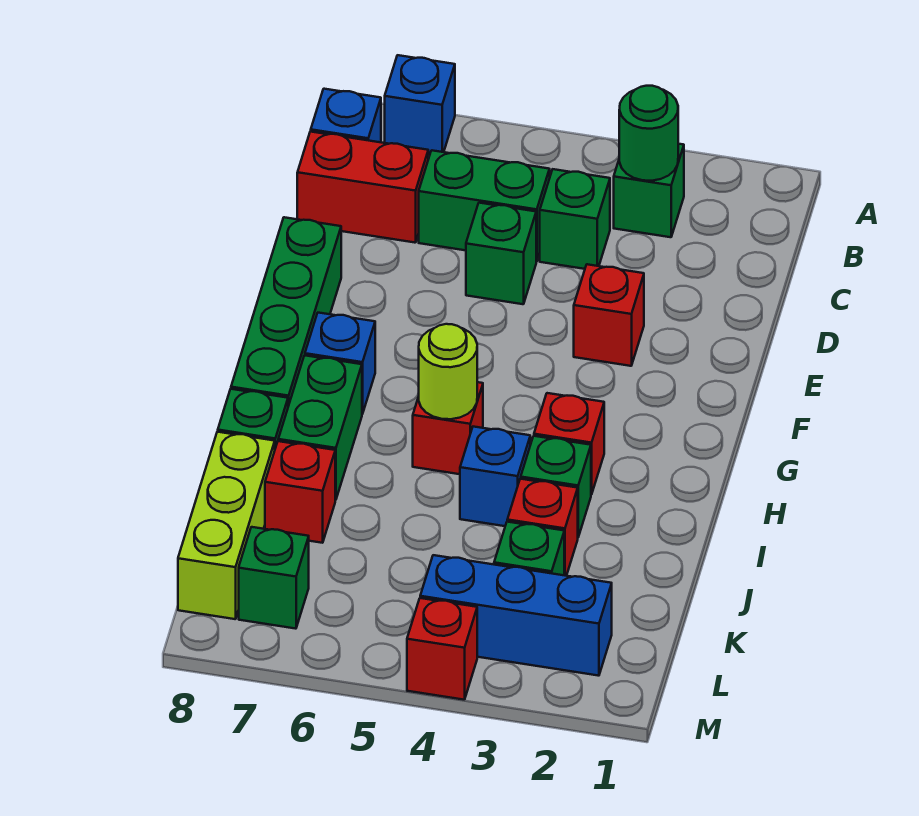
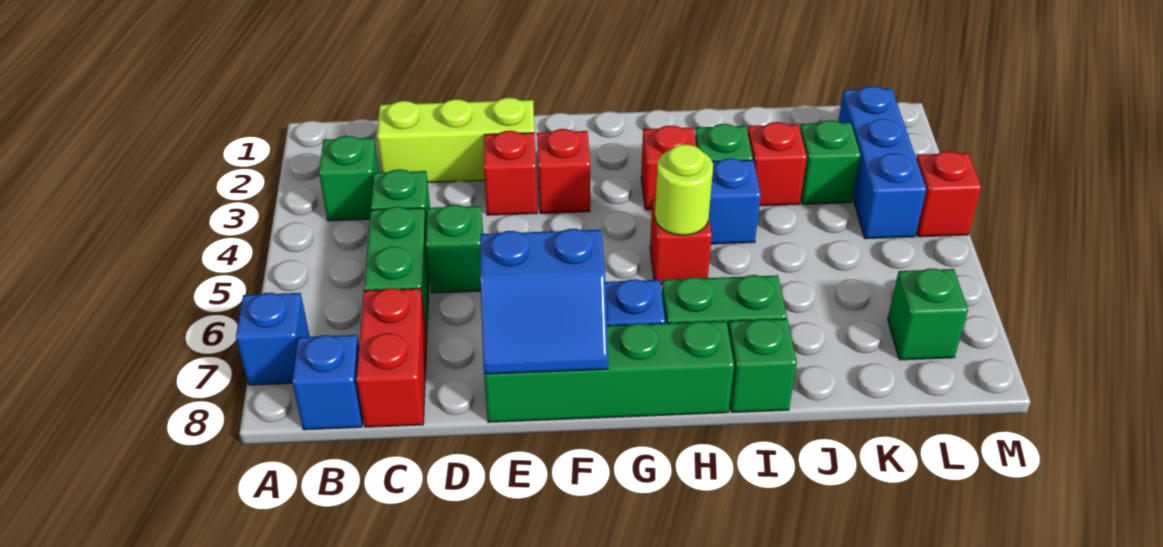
green 1x1 round brick [619,86,678,181] -> none
none -> blue 2x2 slope [480,229,608,374]
red 1x1 brick [265,441,335,543] -> red 1x1 brick moved to [537,129,590,213]
lime 1x3 brick [178,432,275,619] -> lime 1x3 brick moved to [377,98,534,182]

